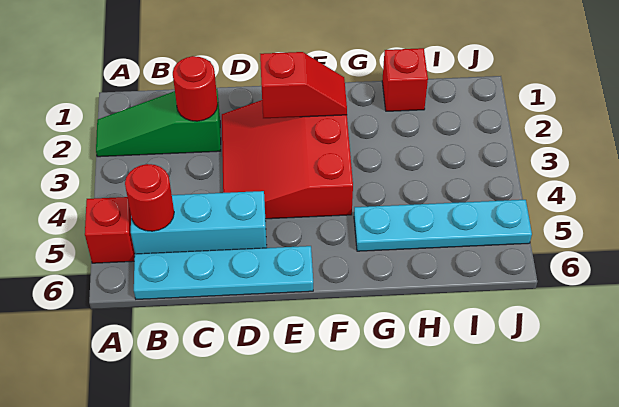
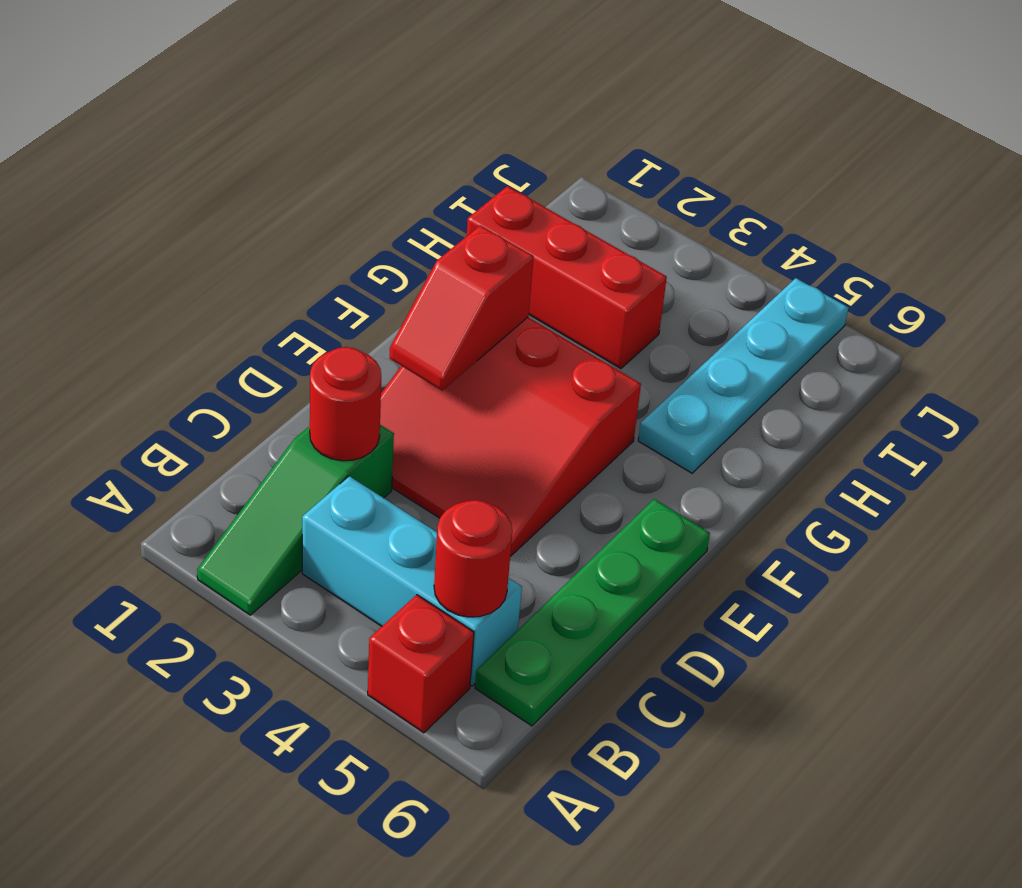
cyan 1x3 brick [131,191,267,254] -> cyan 1x3 brick turned to [302,476,522,686]
cyan 1x4 plate [134,246,313,299] -> green 1x4 plate [475,499,710,726]
red 1x2 slope [260,52,347,118] -> red 1x2 slope turned to [390,225,534,391]
red 1x1 brick [382,48,428,111] -> red 1x3 brick [467,186,667,369]

